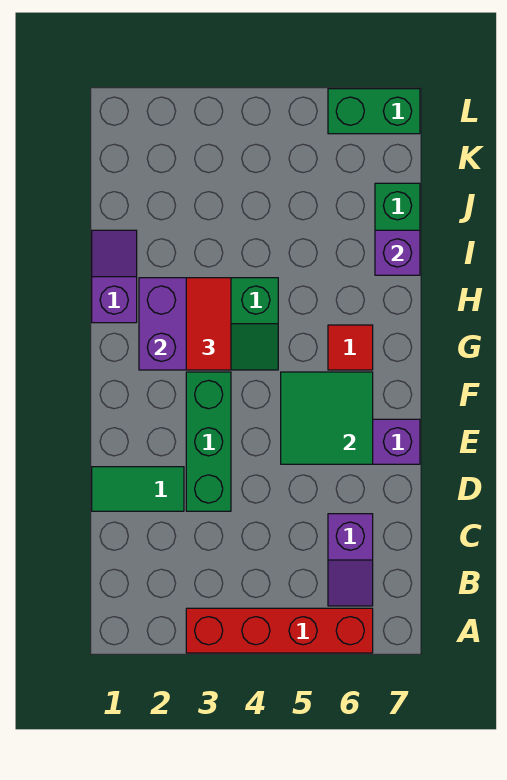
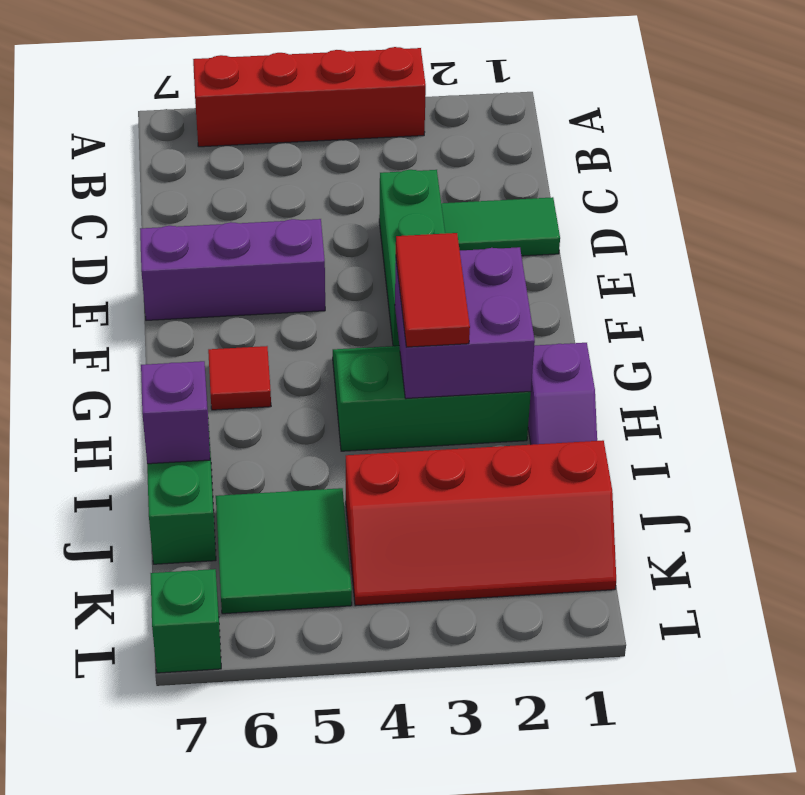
purple 1x2 slope [328,514,373,606] -> none
green 2x2 tile [281,372,373,464] -> green 2x2 tile moved to [216,488,352,614]
none -> red 2x4 slope [346,440,616,606]
green 1x2 brick [328,89,420,134] -> green 1x1 brick [151,569,221,673]

